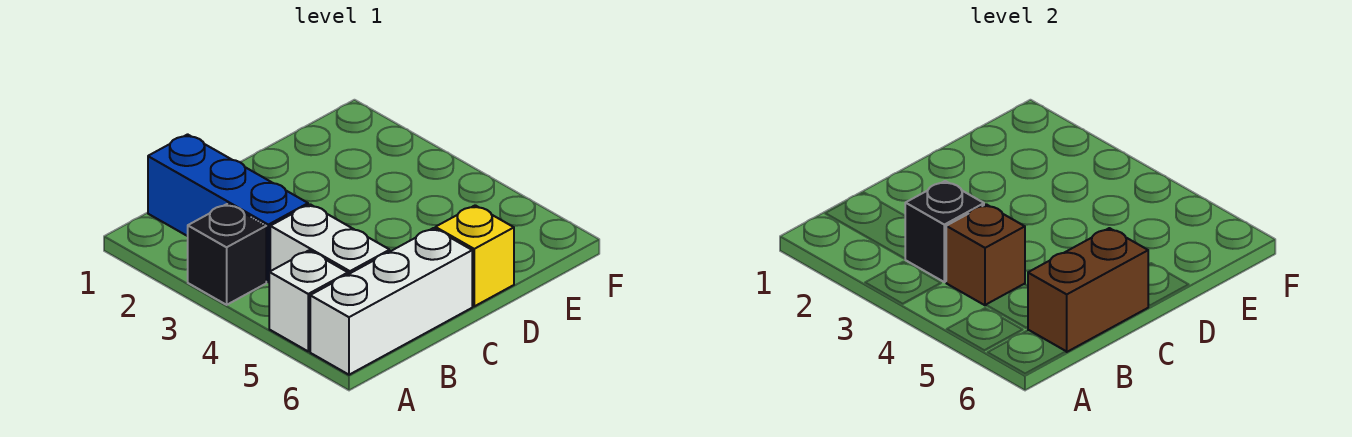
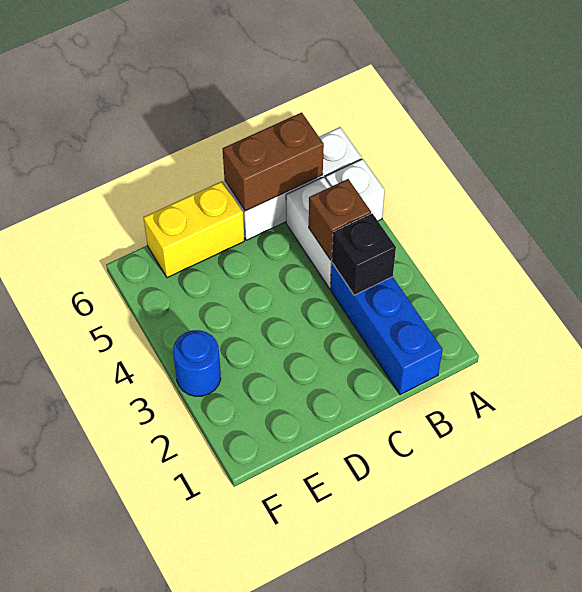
black 1x1 brick [188,204,266,305] -> none
yellow 1x1 brick [435,205,514,306] -> yellow 1x2 brick [143,181,244,278]
none -> blue 1x1 round brick [173,330,221,396]

